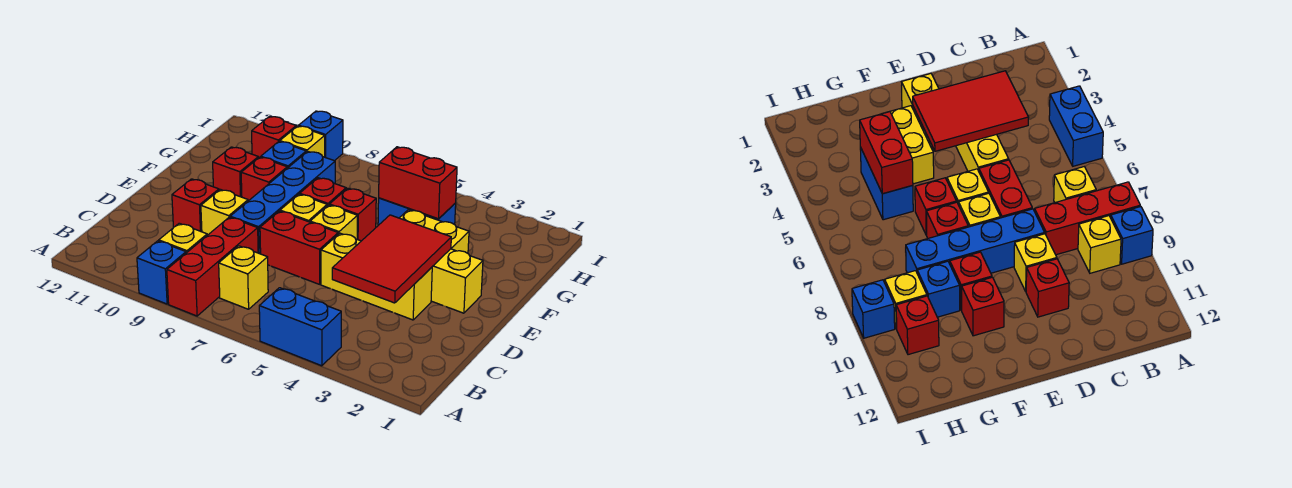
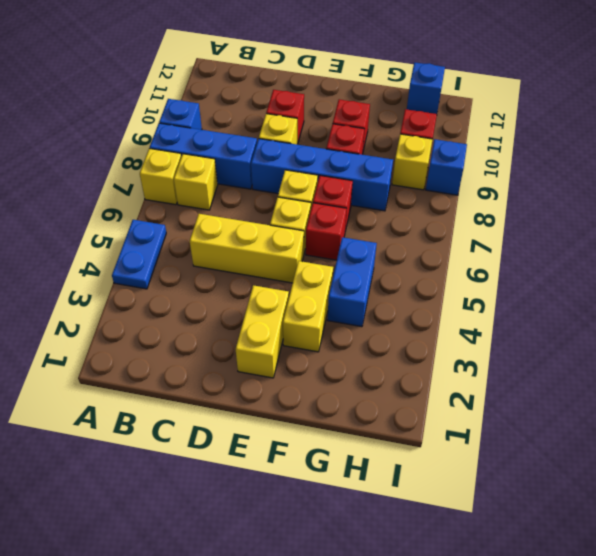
blue 1x2 brick [259,288,341,366] -> blue 1x2 plate [112,220,166,289]
red 1x3 brick [167,217,258,316] -> blue 1x3 brick [150,123,257,189]
yellow 1x1 brick [159,223,207,253] -> yellow 1x1 brick moved to [140,148,181,205]
red 2x3 tile [332,215,451,303] -> none
yellow 1x3 brick [321,233,432,320] -> yellow 1x3 brick turned to [190,214,304,283]
red 1x2 brick [260,211,338,284] -> none
red 1x2 brick [379,147,457,219] -> none
blue 1x1 brick [261,142,306,168] -> blue 1x1 brick moved to [407,62,445,114]

